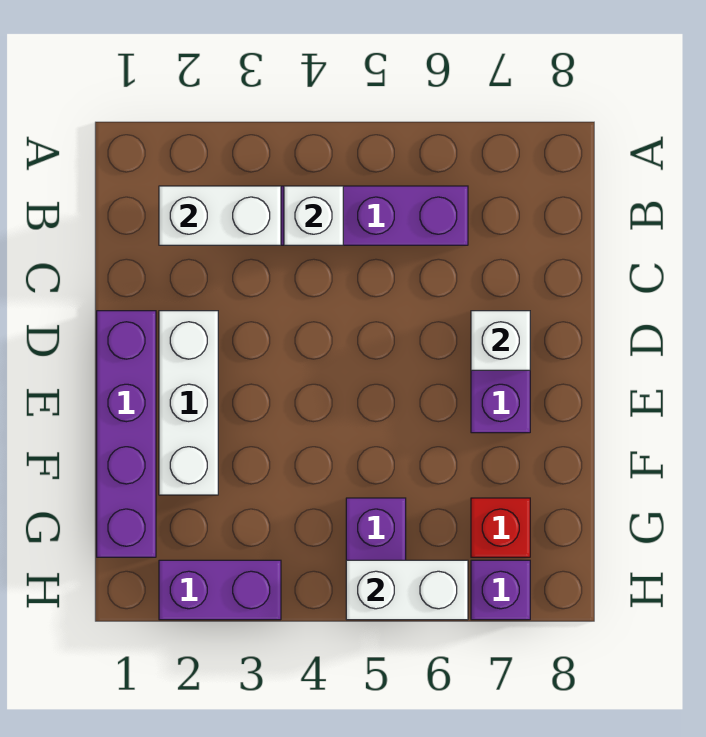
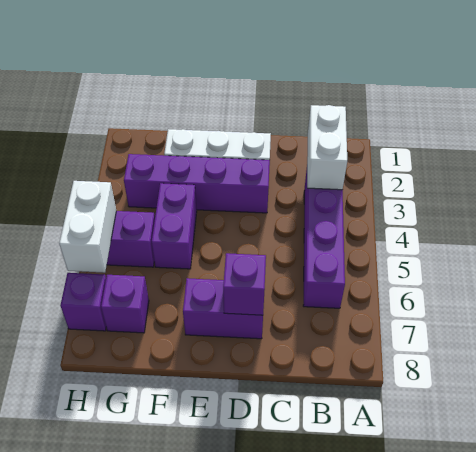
white 1x1 brick [284,186,343,245] -> none
purple 1x4 brick [97,311,156,557] -> purple 1x4 brick moved to [124,154,270,213]
white 1x1 brick [471,311,530,370] -> purple 1x1 brick [223,253,266,315]
red 1x1 brick [471,498,530,557] -> purple 1x1 brick [101,275,149,333]
purple 1x2 brick [159,560,281,620] -> purple 1x2 brick moved to [152,183,197,269]

